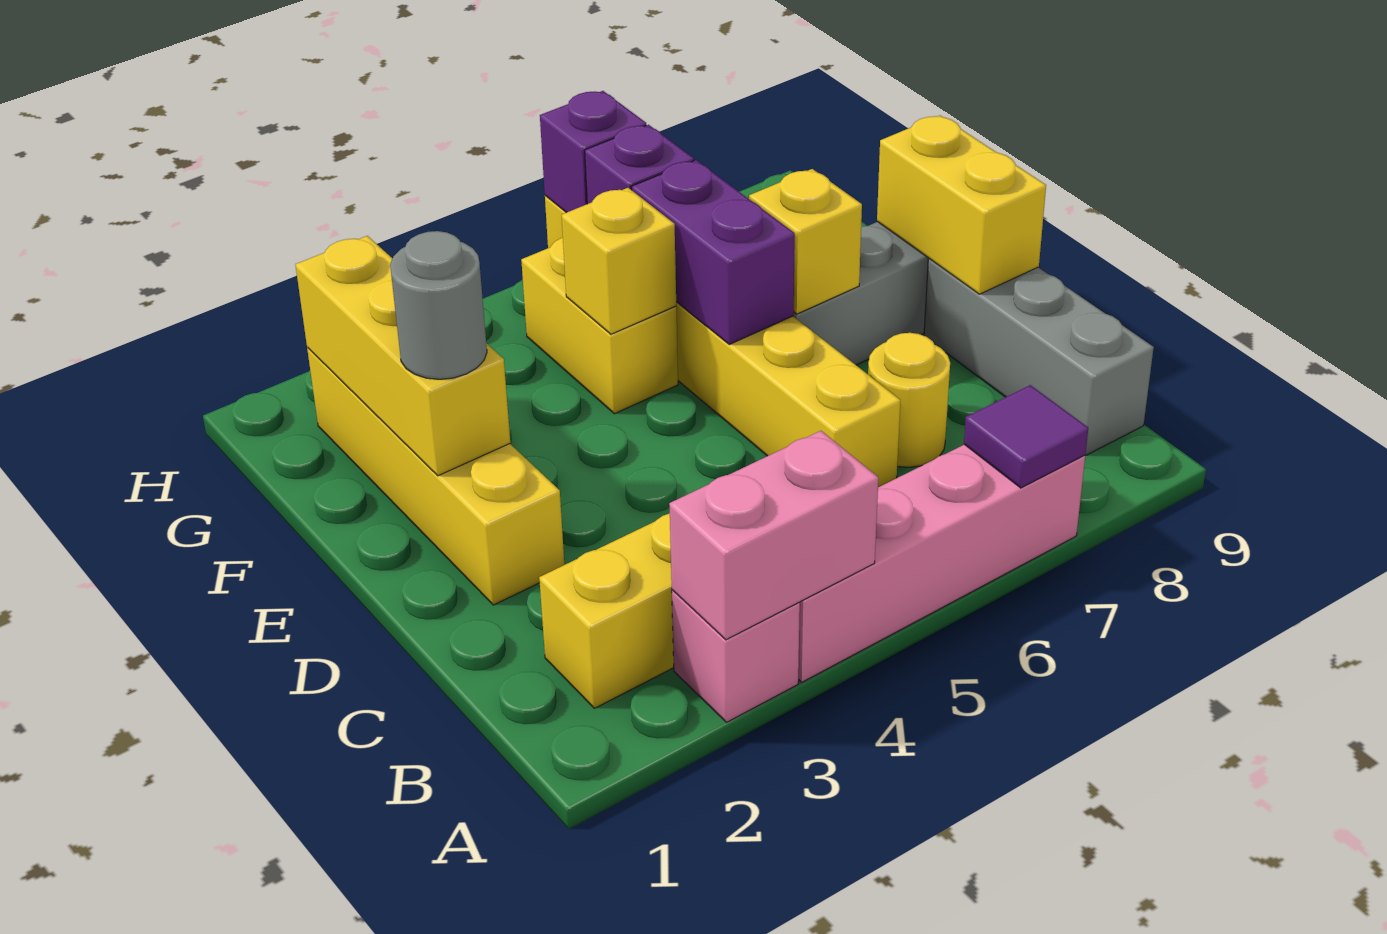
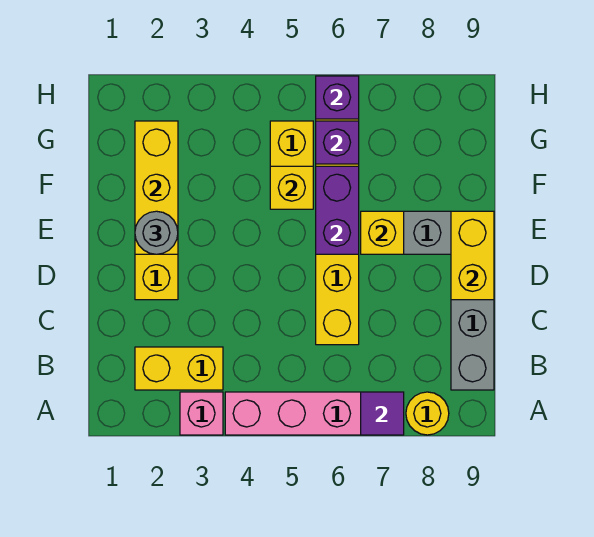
pink 1x2 brick [669,431,878,640] -> none
yellow 1x1 round brick [868,333,950,467] -> yellow 1x1 round brick moved to [406,392,449,435]

